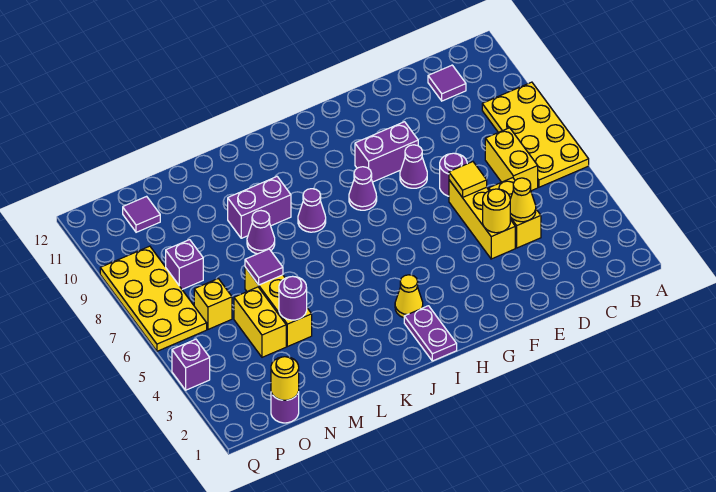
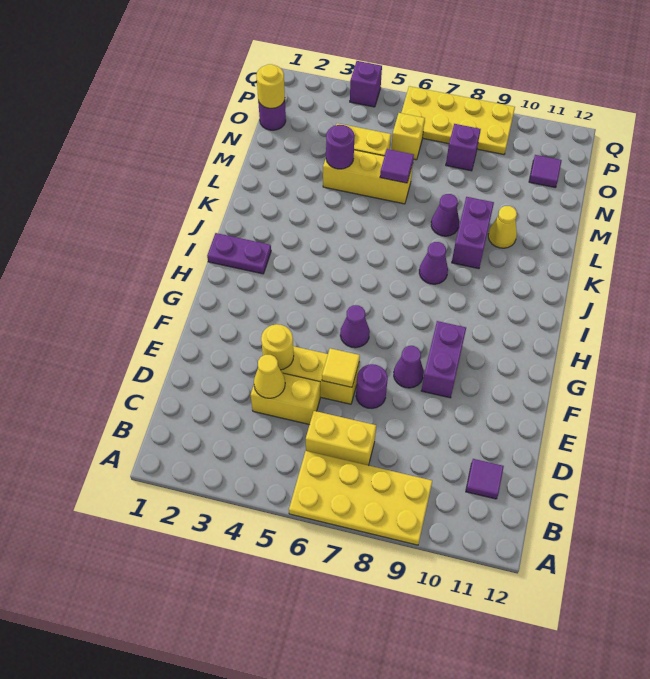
purple 1x1 cone [349,167,377,210] -> purple 1x1 cone moved to [340,305,370,348]
yellow 1x1 cone [395,275,423,318] -> yellow 1x1 cone moved to [488,206,517,248]

